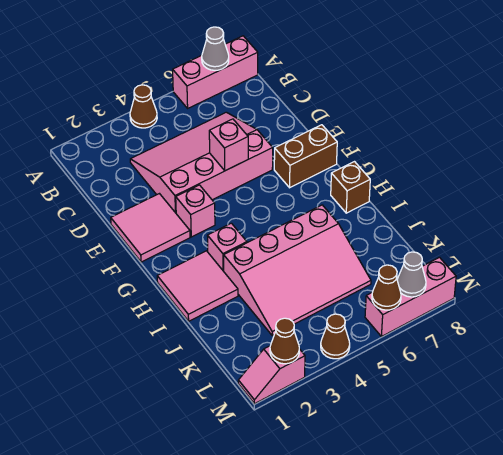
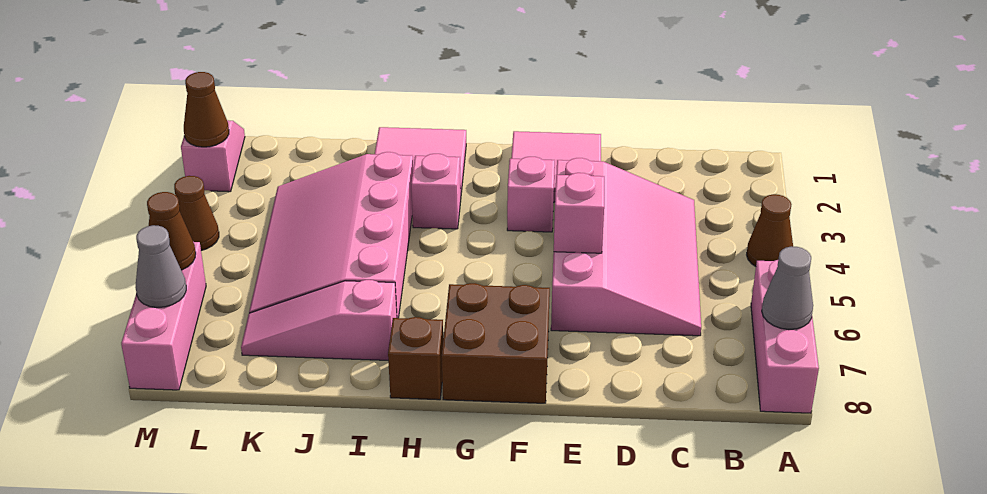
brown 1x2 brick [274,125,337,188] -> brown 2x2 brick [442,283,550,403]
none -> pink 1x3 slope [241,280,397,360]

